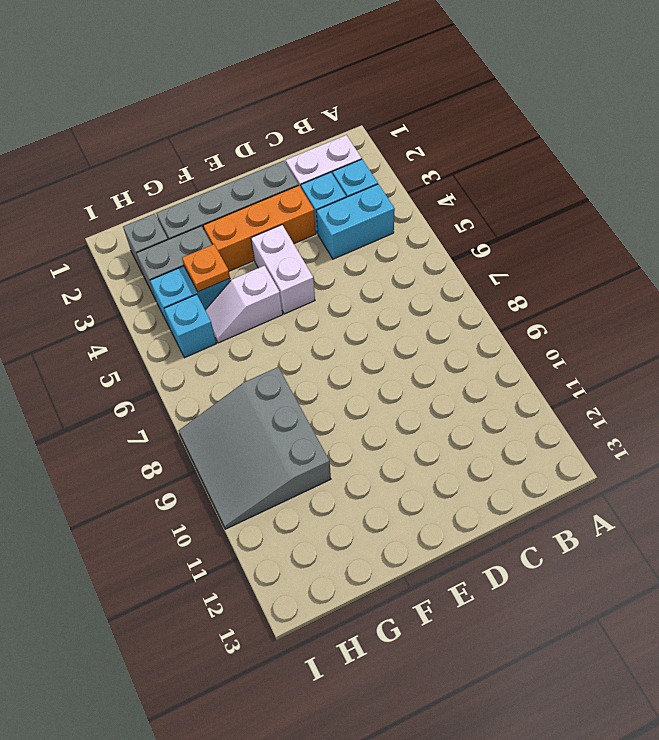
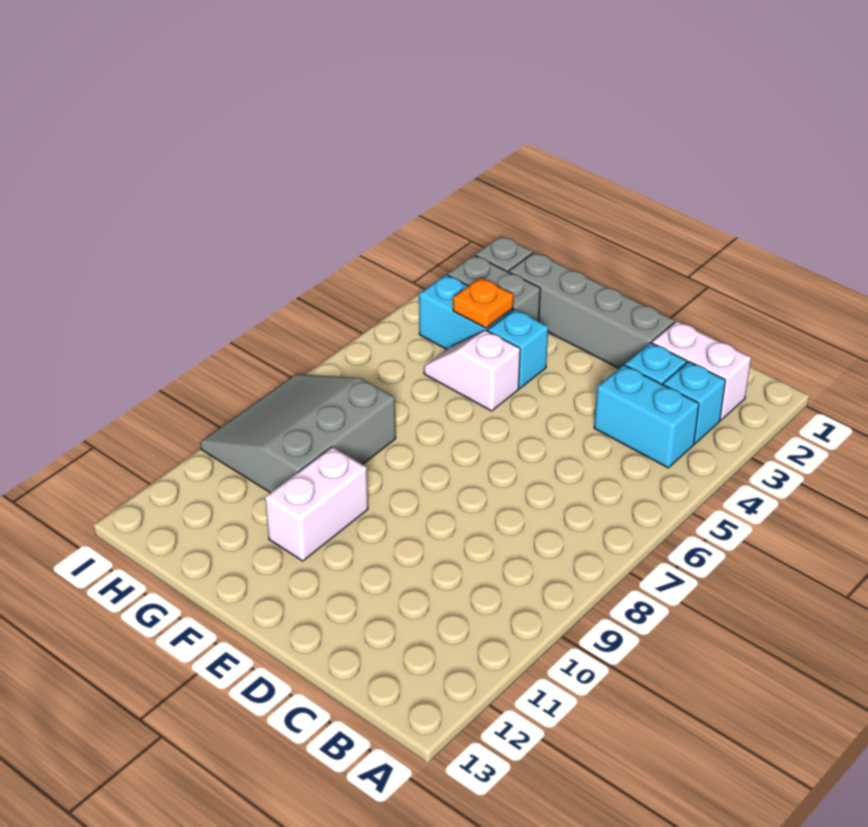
orange 1x3 brick [203,186,316,271] -> none
white 1x2 brick [251,225,315,314] -> white 1x2 brick moved to [265,447,368,561]
cyan 1x1 brick [164,294,216,358] -> cyan 1x1 brick moved to [488,309,548,388]

